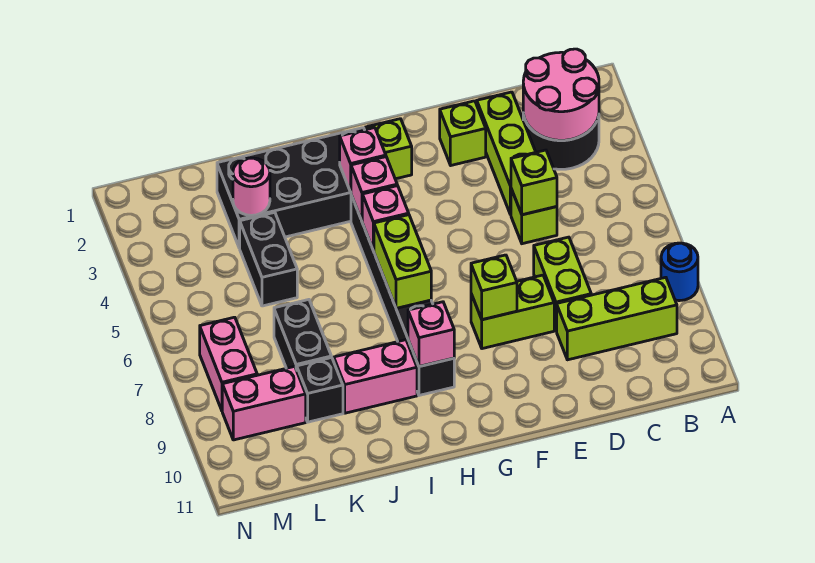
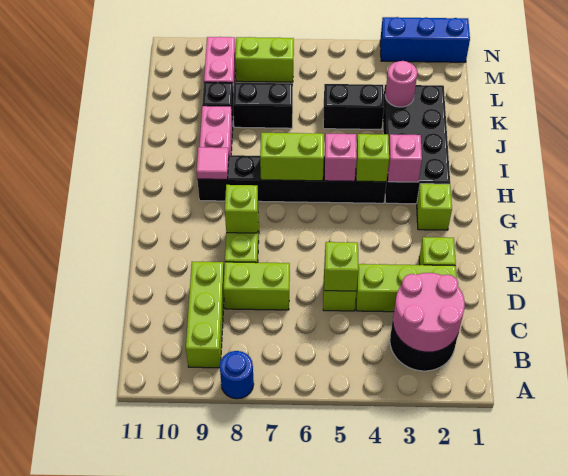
pink 1x1 brick [351,157,397,221] -> lime 1x1 brick [356,134,389,182]
pink 1x1 brick [408,302,454,366] -> pink 1x1 tile [197,147,229,179]
pink 1x2 brick [200,317,257,410] -> lime 1x2 brick [235,37,294,82]
none -> blue 1x3 brick [380,17,470,62]

